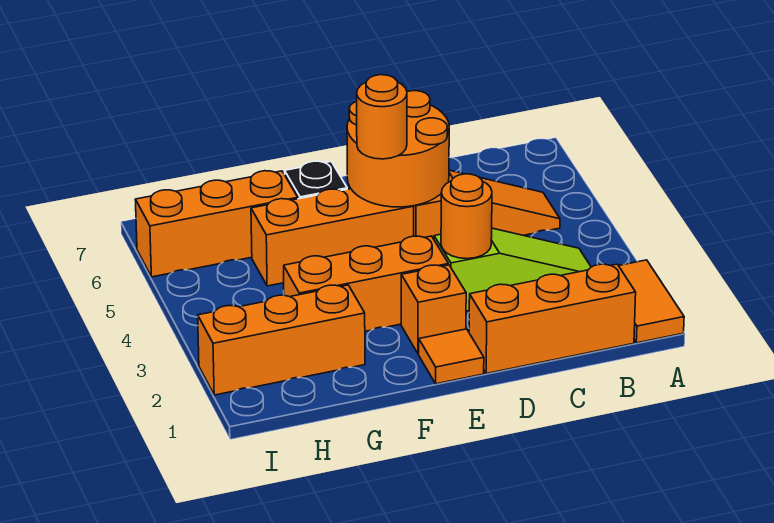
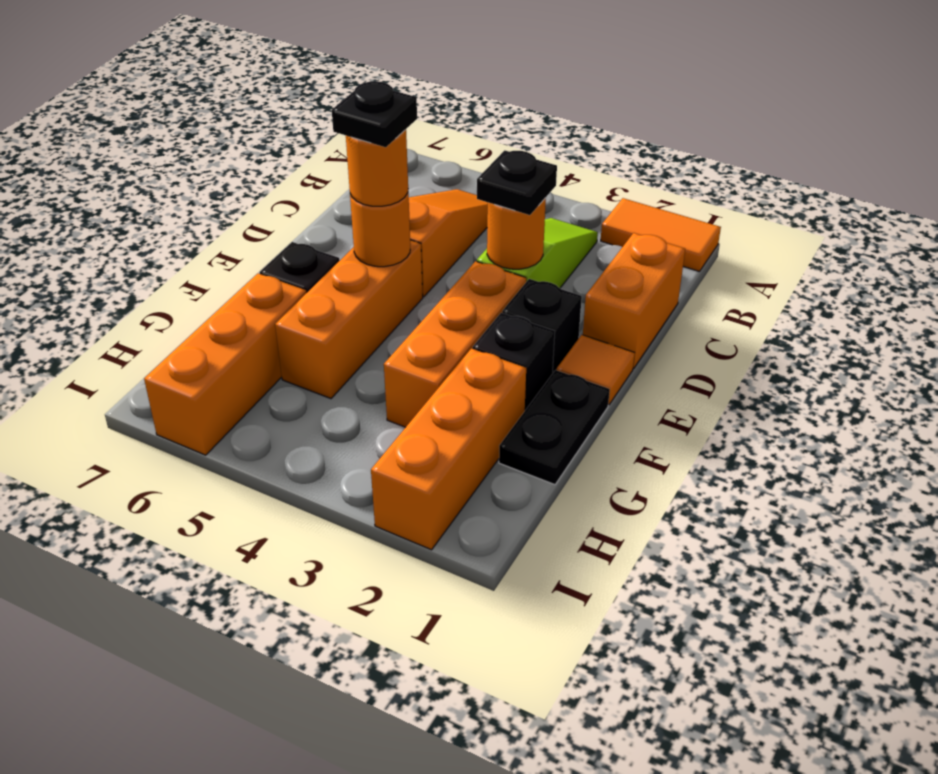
orange 1x3 brick [469,264,636,374] -> orange 1x2 brick [583,233,685,369]
none -> black 1x1 plate [477,150,557,215]
orange 2x2 round brick [347,91,449,207] -> orange 1x1 round brick [350,193,410,267]
orange 1x1 brick [401,265,466,354] -> black 1x1 brick [502,279,582,373]
none -> black 1x1 plate [332,81,417,147]
none -> black 1x2 plate [499,370,610,485]
none -> black 1x1 brick [473,313,555,410]

